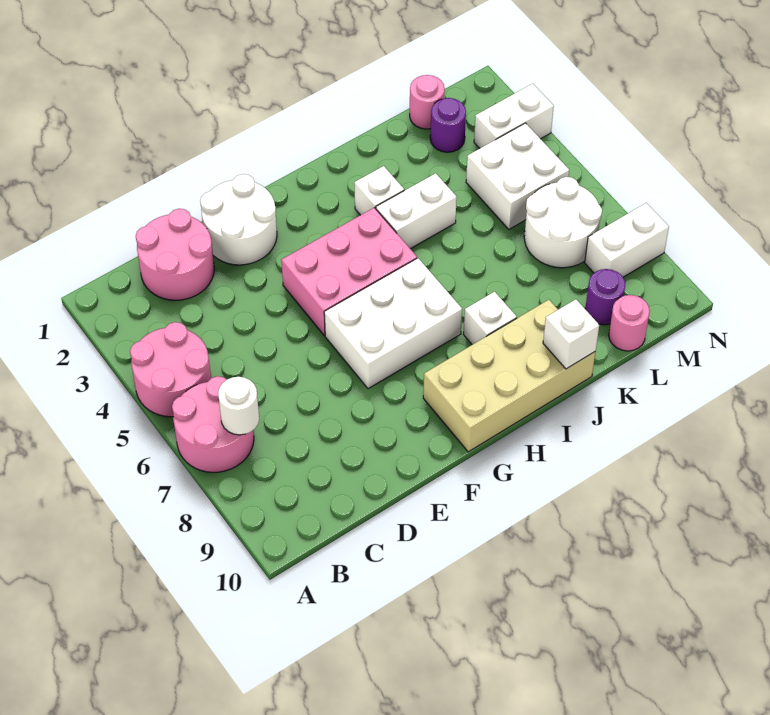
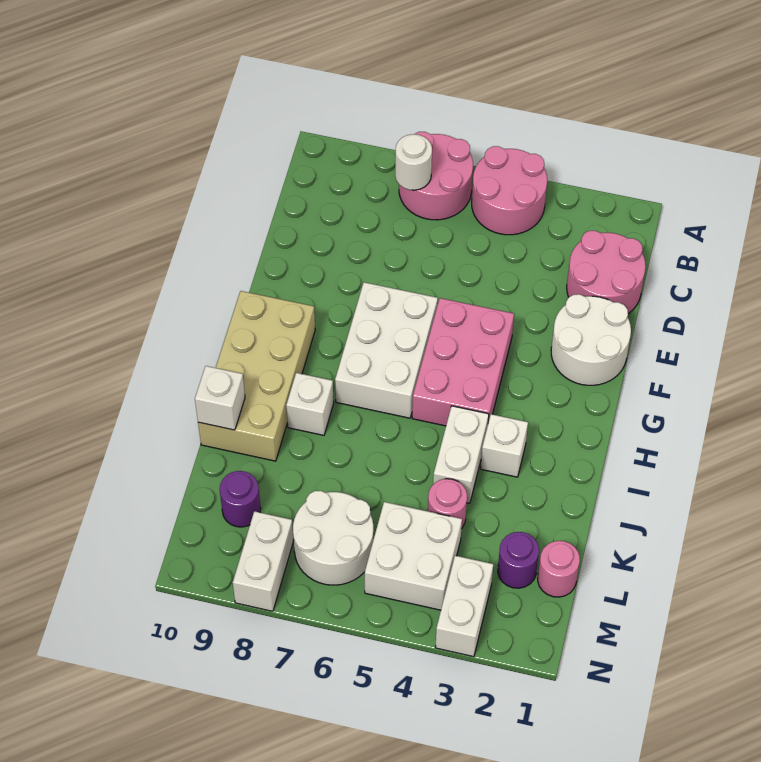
pink 1x1 round brick [609,295,650,351] -> pink 1x1 round brick moved to [428,479,467,529]

